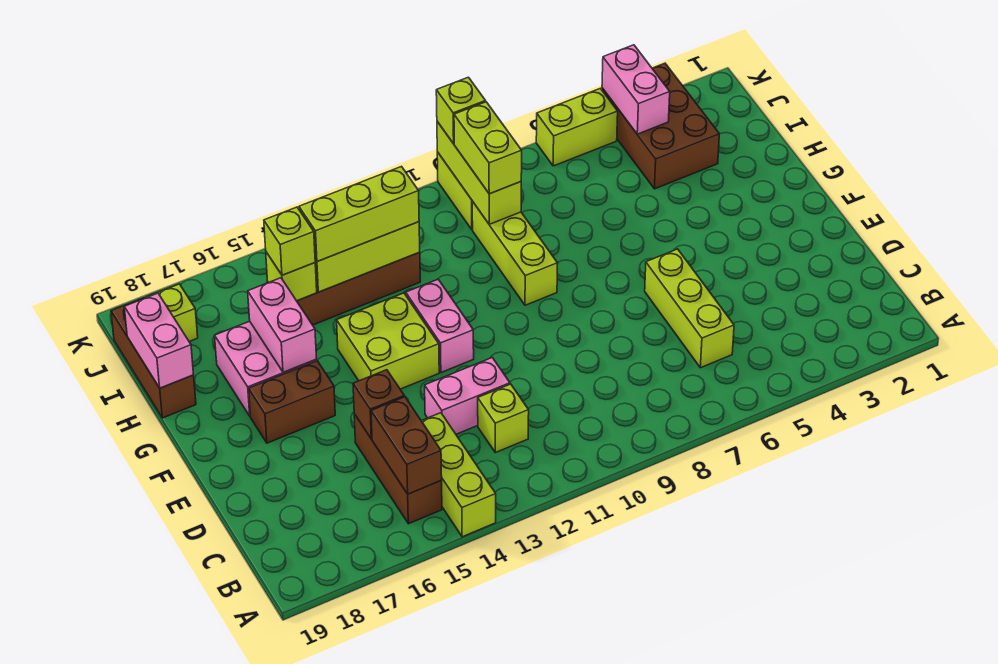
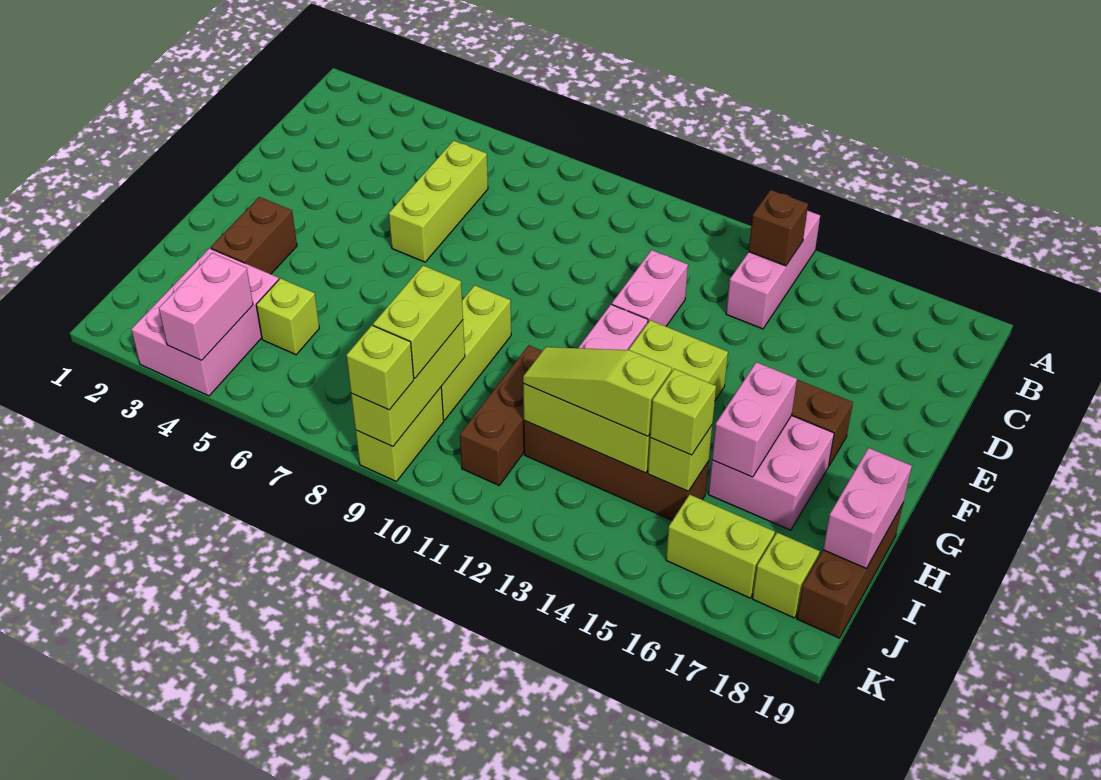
lime 1x3 brick [422,413,496,537] -> pink 1x3 brick [726,211,820,329]
brown 1x3 brick [354,414,442,524] -> brown 1x3 brick moved to [460,345,542,485]
brown 1x2 brick [371,397,442,494] -> brown 1x2 brick moved to [211,197,297,274]
lime 1x1 brick [478,384,529,453] -> lime 1x1 brick moved to [256,278,319,355]
pink 1x2 brick [425,358,510,434] -> pink 1x2 brick turned to [612,250,688,326]
brown 1x1 brick [353,370,404,439] -> brown 1x1 brick moved to [749,190,808,266]
brown 2x3 brick [602,63,719,189] -> pink 2x3 brick [131,248,279,396]
lime 1x3 brick [299,167,419,262] -> lime 1x3 slope [523,347,672,436]
lime 1x2 brick [536,88,618,166] -> lime 1x2 brick moved to [666,495,775,598]

